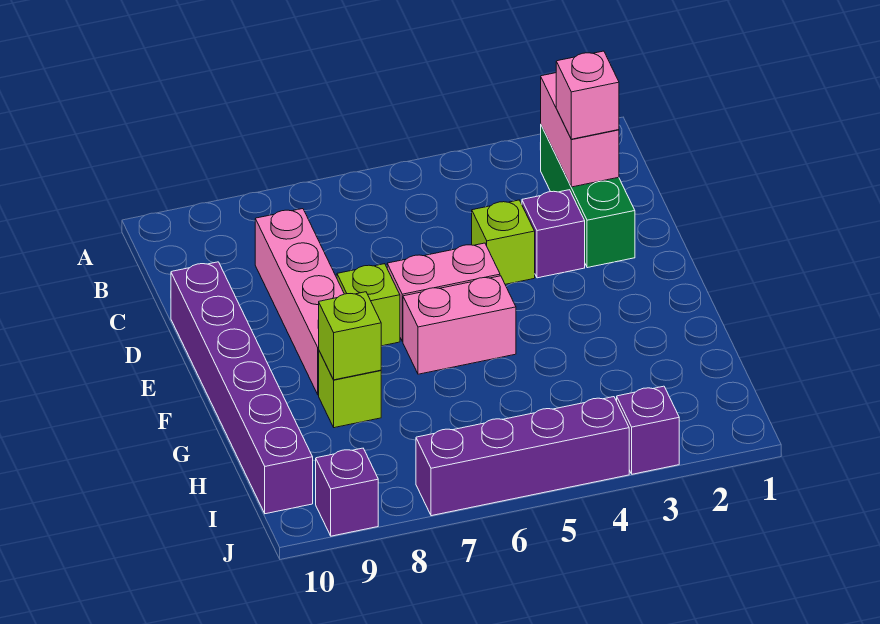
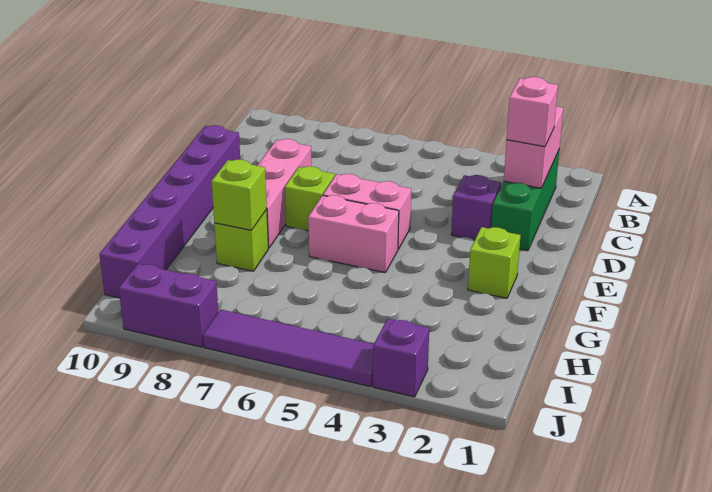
pink 1x4 brick [255,209,344,395] -> pink 1x3 brick [257,139,312,248]
lime 1x1 brick [472,200,535,284] -> lime 1x1 brick moved to [468,227,521,298]
purple 1x4 brick [416,397,629,516] -> purple 1x4 tile [203,309,374,387]
purple 1x1 brick [316,448,378,536] -> purple 1x2 brick [119,264,218,347]

